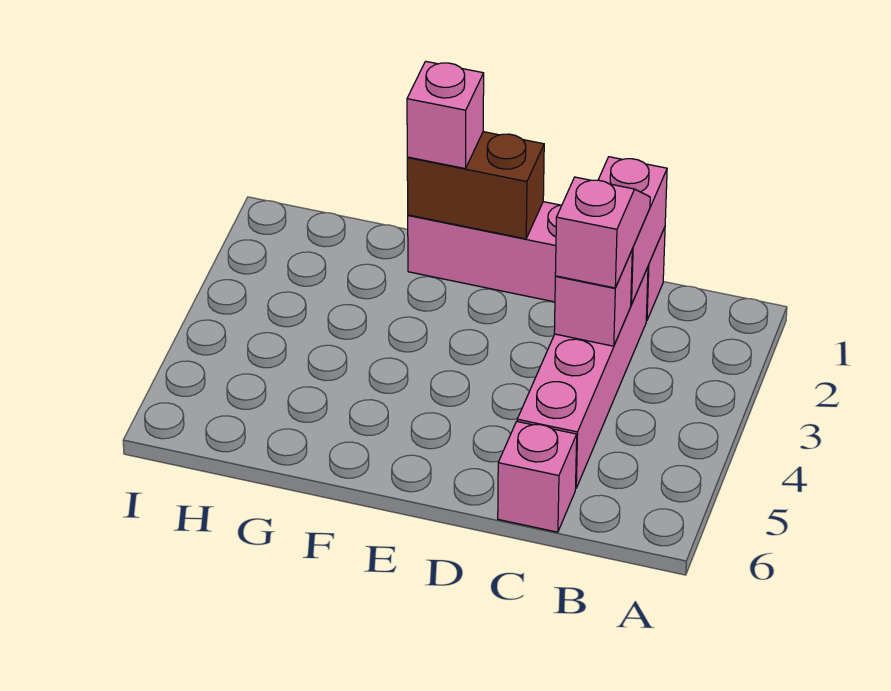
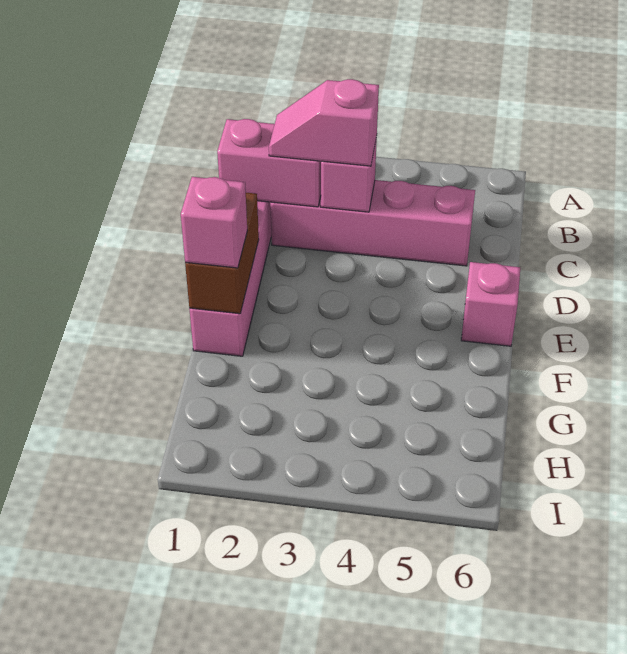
pink 1x1 brick [498,421,577,532] -> pink 1x1 brick moved to [461,262,520,346]

